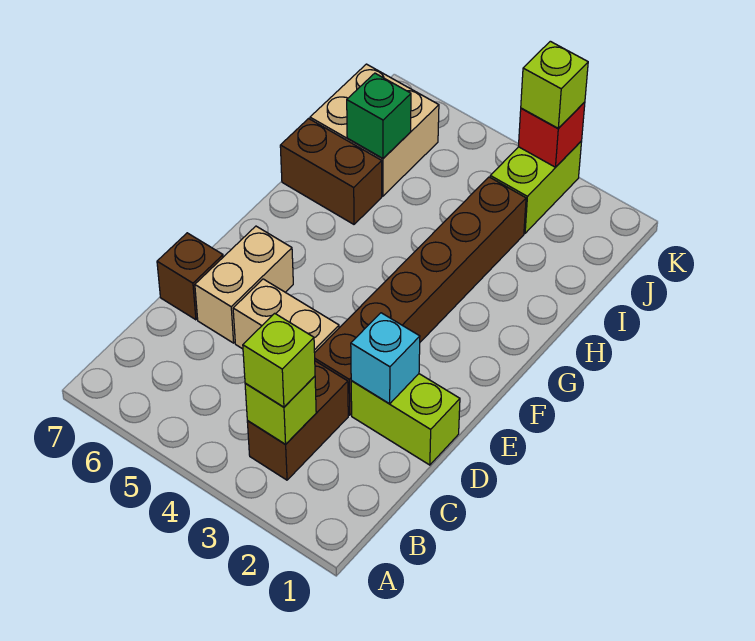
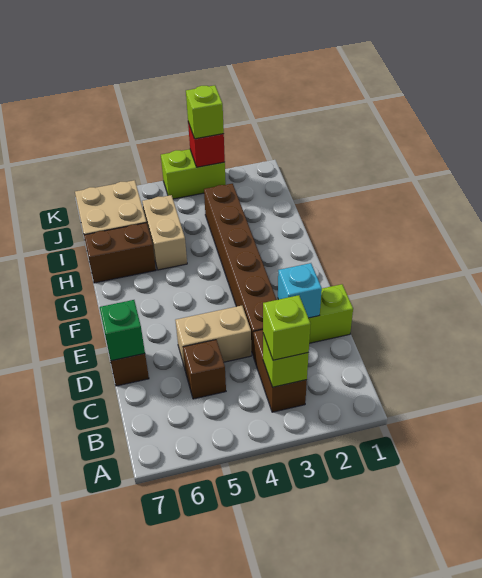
none -> brown 1x1 brick [183,340,226,399]
tan 1x2 brick [195,226,293,343] -> tan 1x2 brick moved to [142,195,187,270]
green 1x1 brick [347,73,411,159] -> green 1x1 brick moved to [100,300,145,361]
lime 1x2 brick [490,141,582,233] -> lime 1x2 brick turned to [161,149,226,199]

